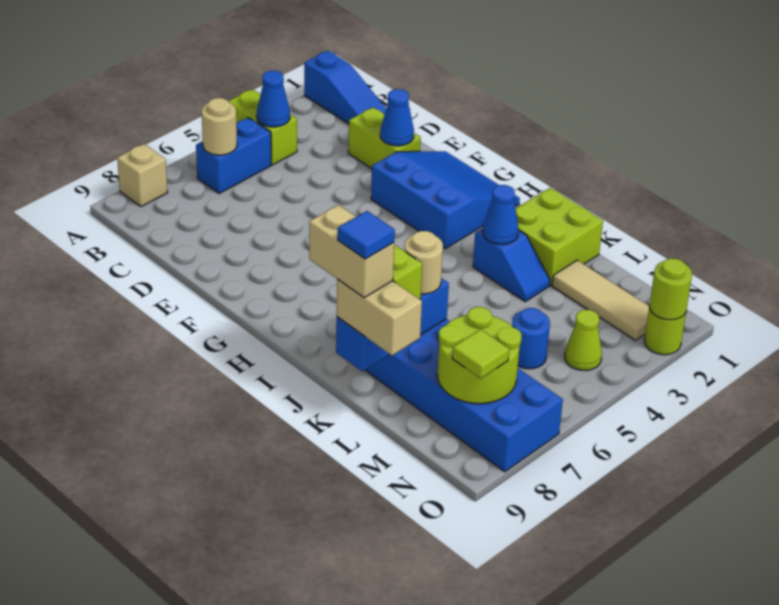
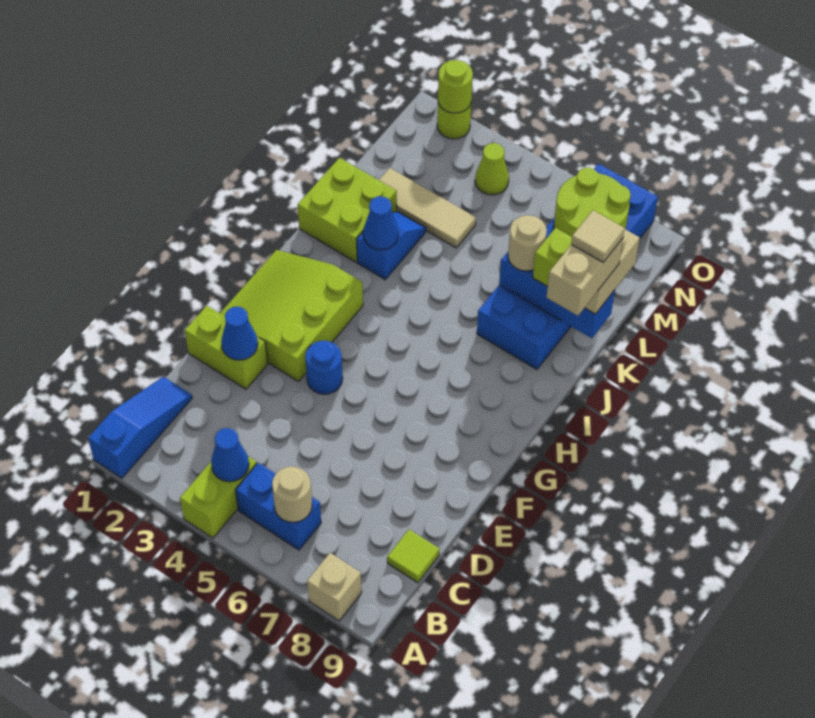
lime 1x2 brick [348,107,421,169] -> lime 1x2 brick turned to [185,306,268,389]
blue 3x3 slope [371,151,520,249] -> lime 3x3 slope [220,250,363,381]
blue 1x1 tile [338,211,395,259] -> tan 1x1 tile [571,210,625,262]
tan 1x3 tile [552,260,649,340] -> tan 1x3 tile turned to [379,168,476,248]
blue 1x1 round brick [512,308,550,369] -> blue 1x1 round brick moved to [305,341,343,394]
lime 1x1 tile [452,329,509,378] -> lime 1x1 tile moved to [387,529,440,583]

